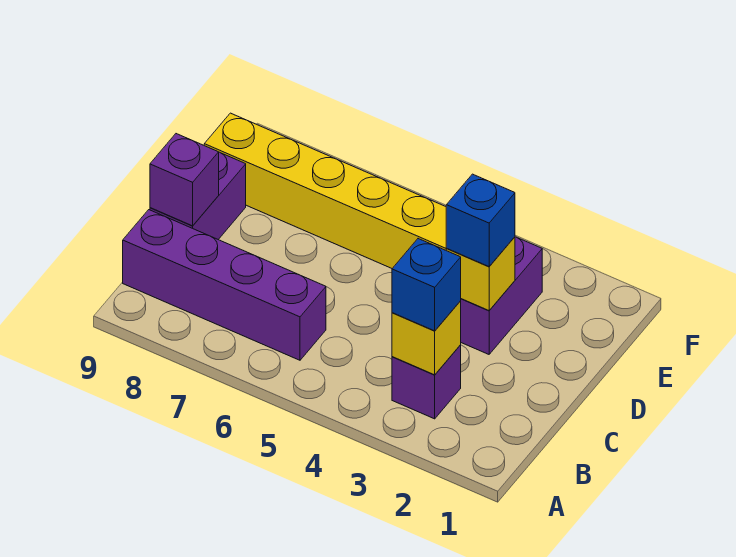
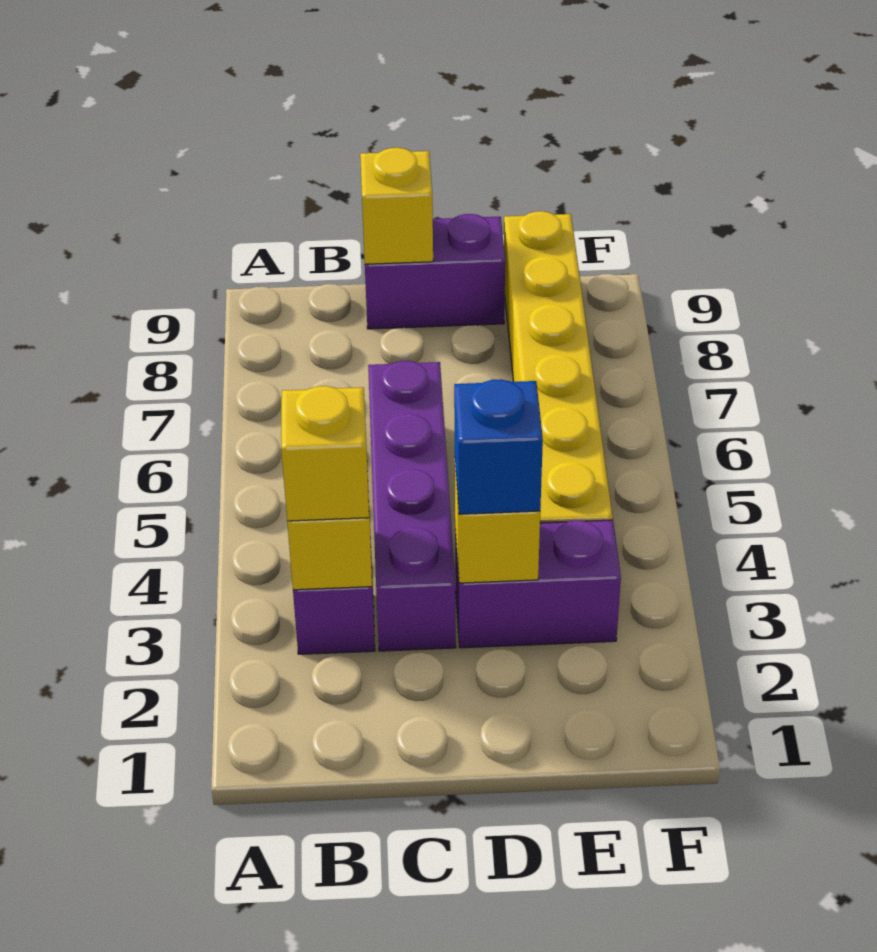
blue 1x1 brick [392,239,461,331] -> yellow 1x1 brick [281,386,369,521]
purple 1x4 brick [123,210,326,360] -> purple 1x4 brick moved to [368,361,456,651]
purple 1x1 brick [150,134,219,226] -> yellow 1x1 brick [360,148,433,264]

